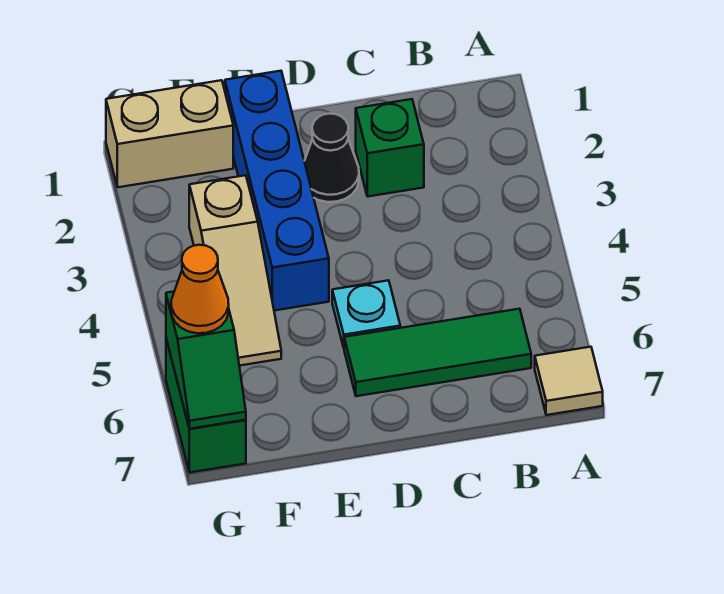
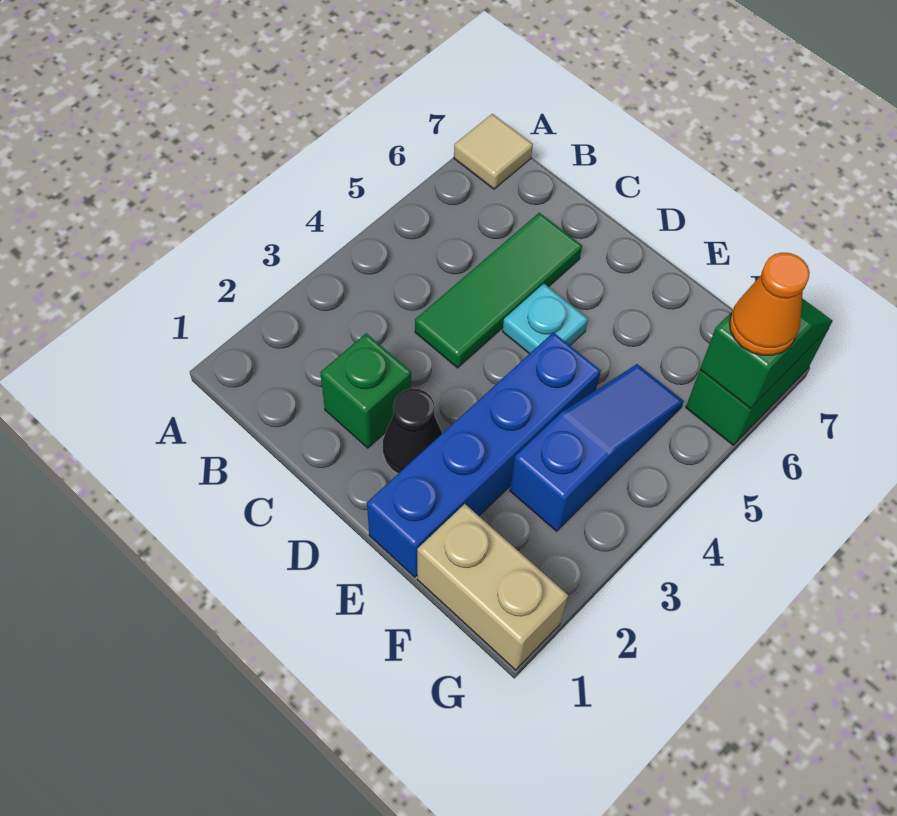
green 1x3 tile [344,309,531,396] -> green 1x3 tile turned to [415,213,582,368]
tan 1x3 slope [189,175,281,366] -> blue 1x3 slope [510,364,684,531]

